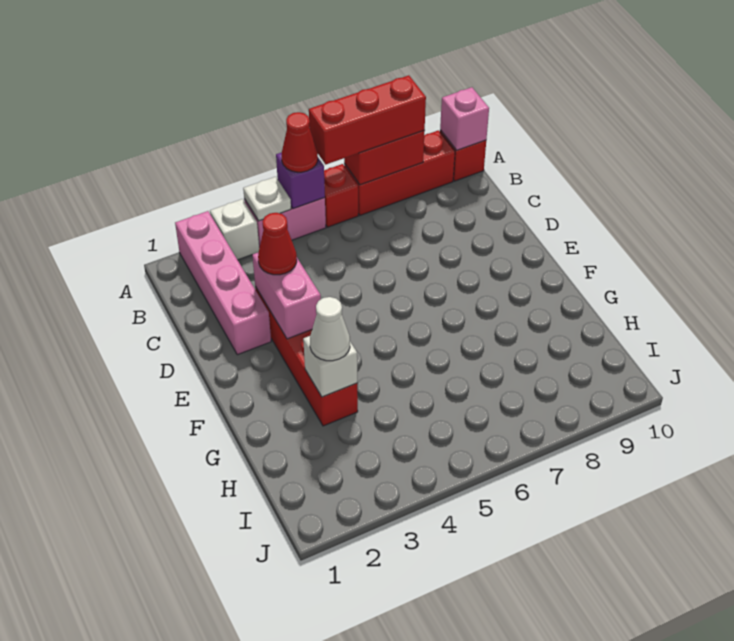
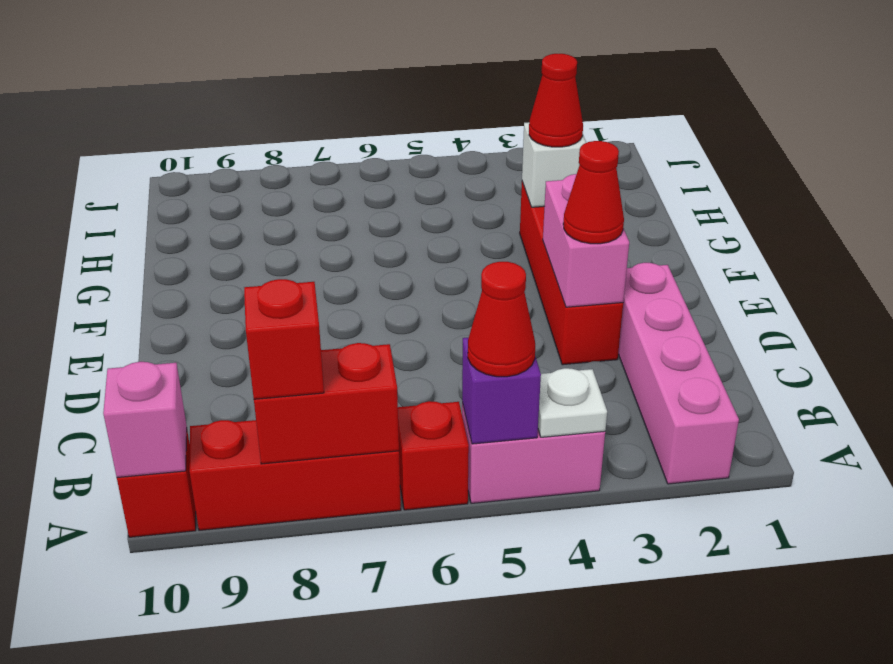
white 1x1 brick [210,199,259,260] -> none
red 1x3 brick [309,75,426,164] -> red 1x1 brick [244,279,324,399]
white 1x1 cone [310,297,350,361] -> red 1x1 cone [529,54,583,147]

